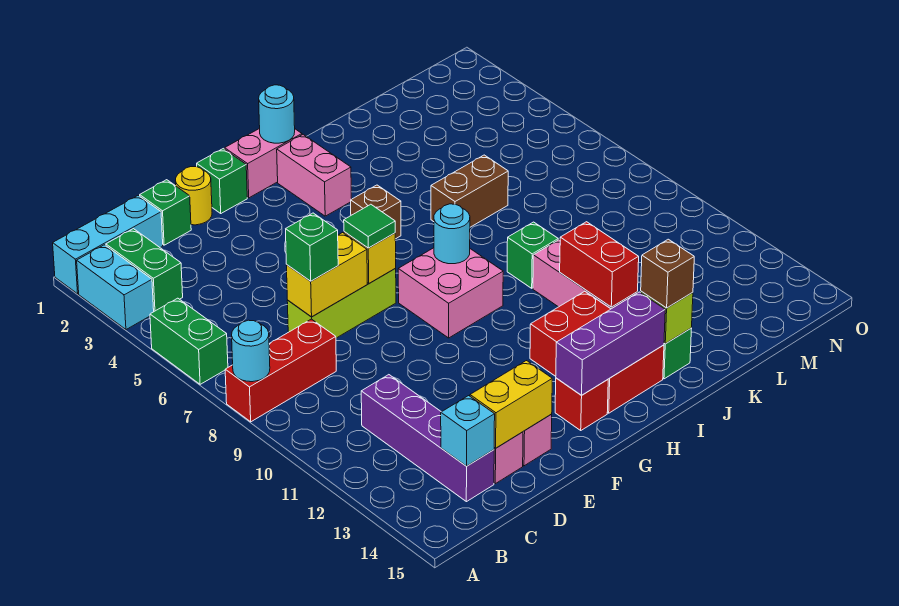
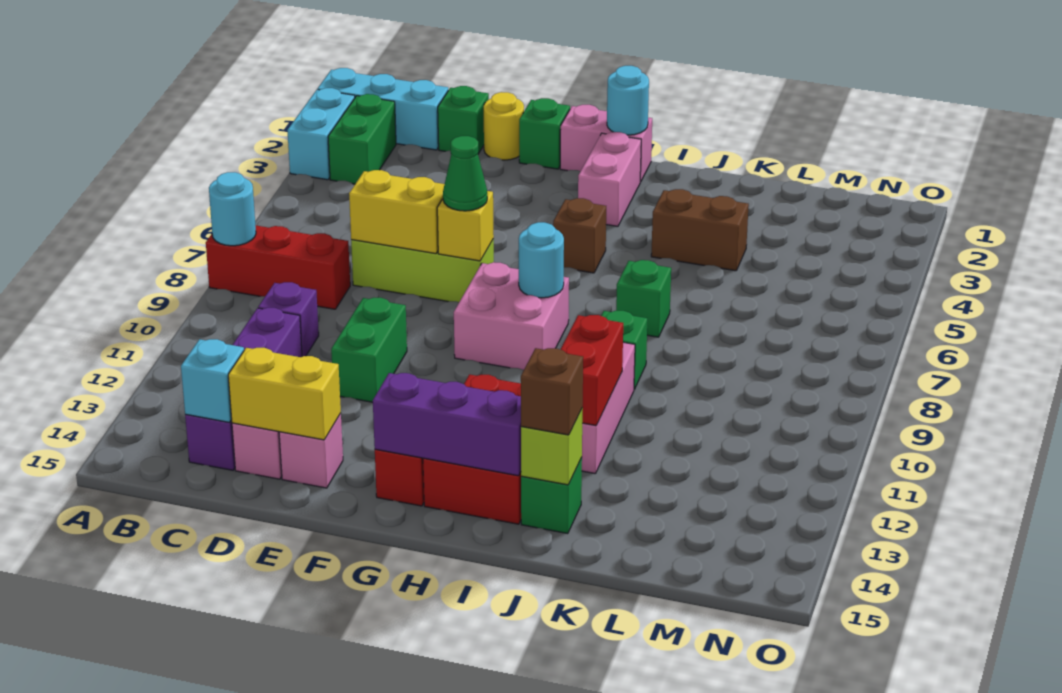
green 1x2 brick [150,298,228,384] -> green 1x2 brick moved to [331,298,407,402]
none -> purple 1x1 brick [258,282,319,357]
green 1x1 brick [286,213,338,281] -> green 1x1 brick moved to [616,260,671,337]
green 1x1 tile [344,204,395,248] -> green 1x1 cone [443,136,487,211]
brown 1x2 brick [431,155,508,227] -> brown 1x2 brick moved to [651,189,749,271]

